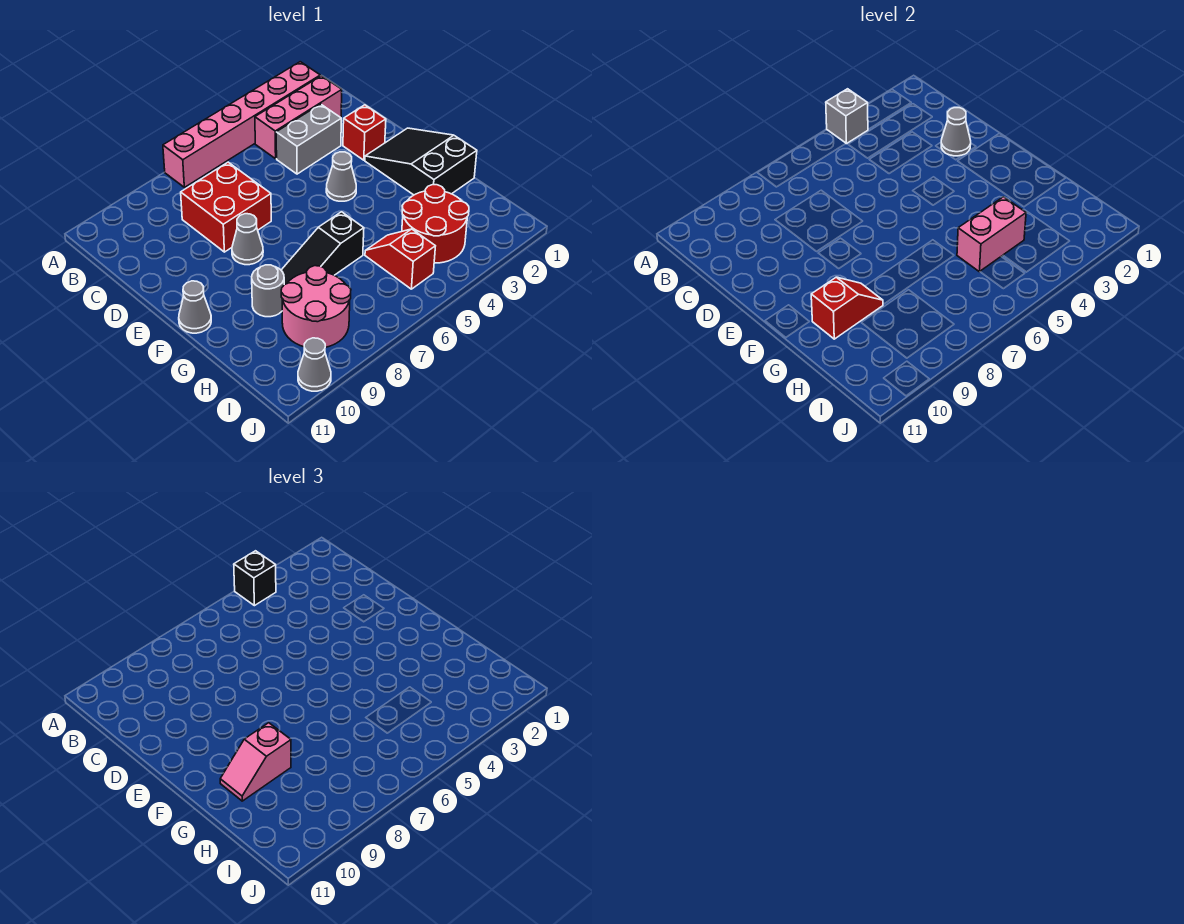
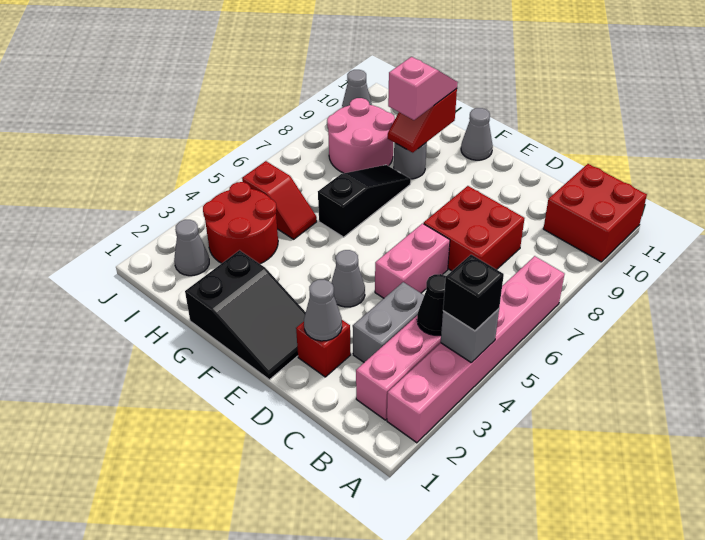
none -> red 2x2 brick [543,164,647,262]
none -> black 1x1 cone [417,274,446,335]
grey 1x1 cone [232,214,263,265] -> grey 1x1 cone moved to [174,220,209,276]
pink 1x2 brick [957,197,1026,272] -> pink 1x2 brick moved to [375,223,450,298]

